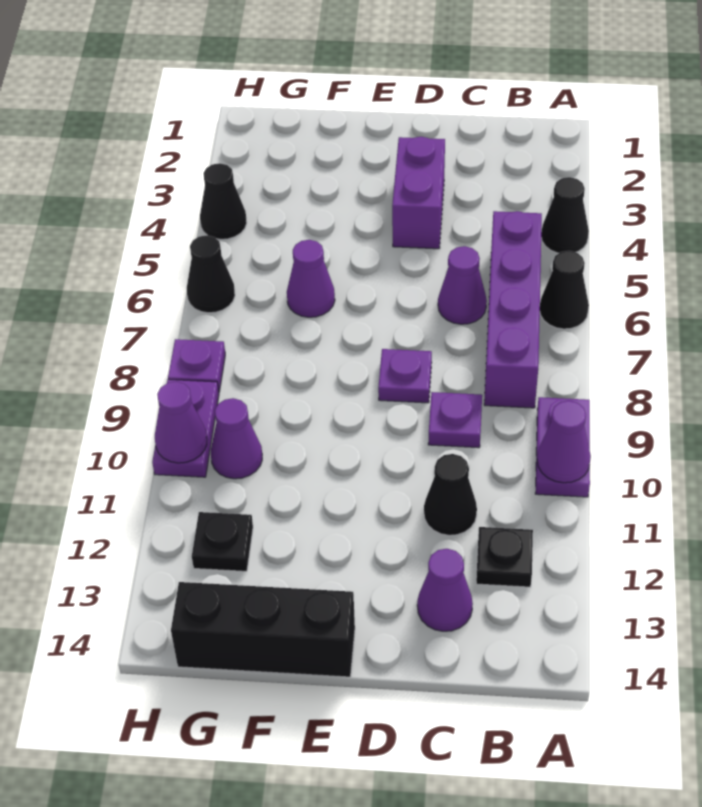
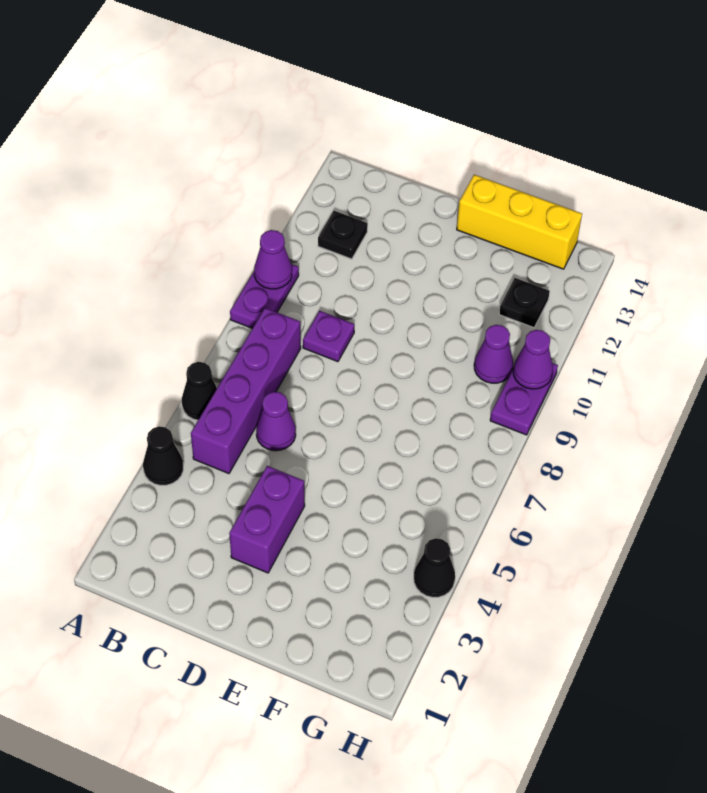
black 1x1 cone [424,454,477,535] -> none
purple 1x1 cone [417,549,473,631] -> none
purple 1x1 plate [378,349,432,403] -> none
black 1x3 brick [171,582,355,677] -> yellow 1x3 brick [457,175,582,269]
purple 1x1 cone [287,240,335,317] -> none
black 1x1 cone [187,235,235,313] -> none
purple 1x1 plate [168,339,225,392] -> none

